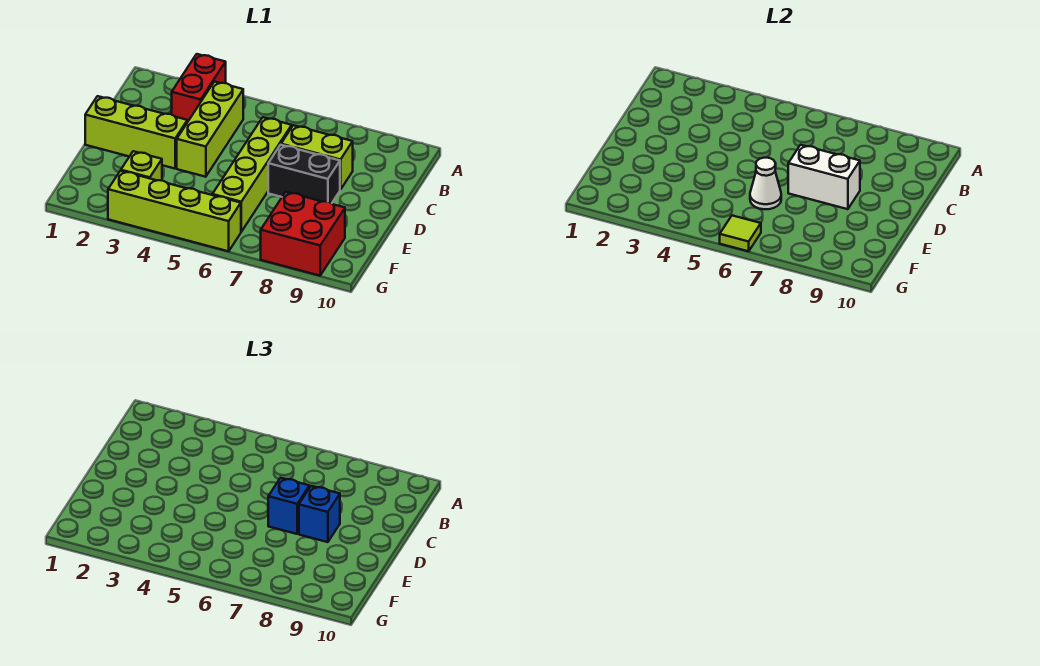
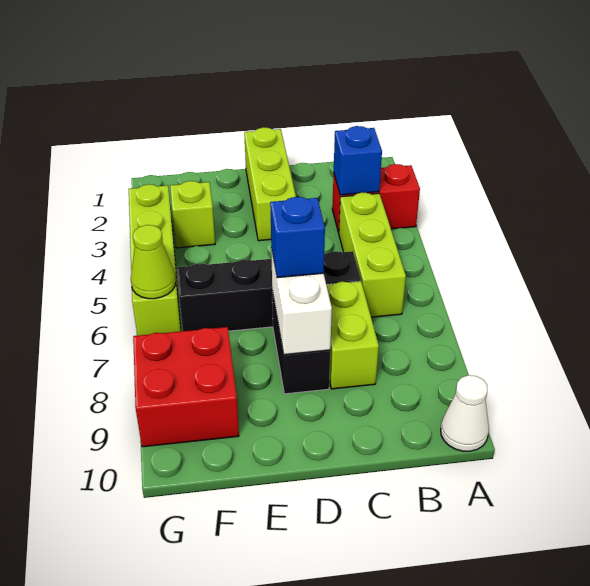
lime 1x3 brick [177,82,243,177] -> lime 1x3 brick turned to [339,192,406,317]
lime 1x4 brick [212,117,292,232] -> black 1x4 brick [177,251,361,331]
blue 1x1 brick [299,486,340,542] -> blue 1x1 brick moved to [334,126,382,195]
white 1x1 cone [750,158,781,209] -> white 1x1 cone moved to [441,375,489,451]
lime 1x1 tile [720,216,761,251] -> lime 1x1 cone [131,225,176,299]

